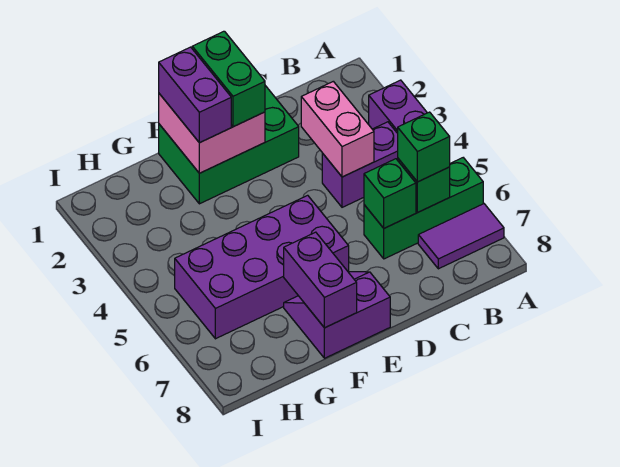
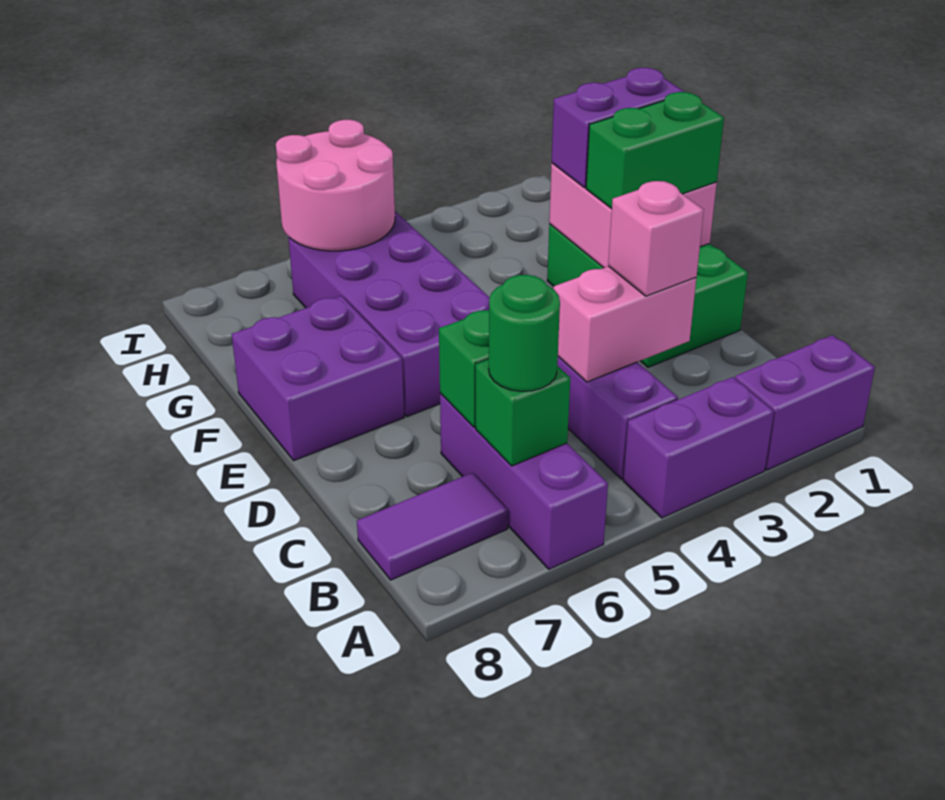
green 1x3 brick [364,158,483,259] -> purple 1x3 brick [440,393,608,569]
purple 1x2 tile [418,204,504,269] -> purple 1x2 tile turned to [357,473,508,580]
green 1x1 brick [398,112,450,182] -> green 1x1 round brick [489,275,560,391]
none -> pink 1x1 brick [608,181,704,296]
purple 2x2 slope [284,272,390,358] -> purple 2x2 brick [232,296,404,460]
purple 1x2 brick [284,232,357,328] -> purple 1x2 brick moved to [735,335,875,470]
none -> pink 2x2 round brick [276,120,395,251]

